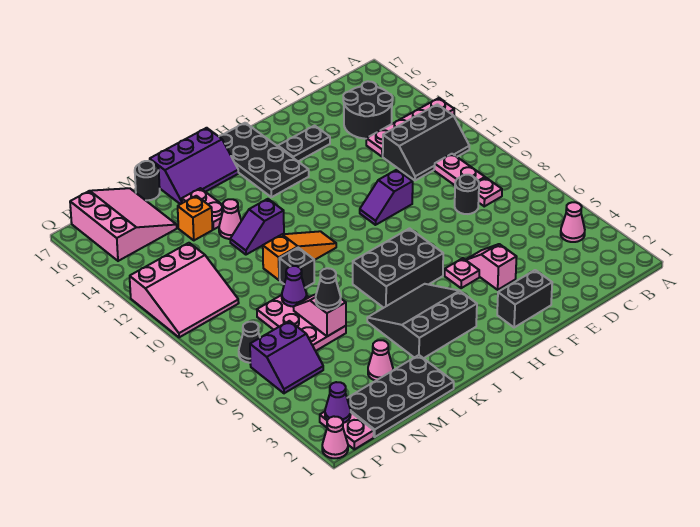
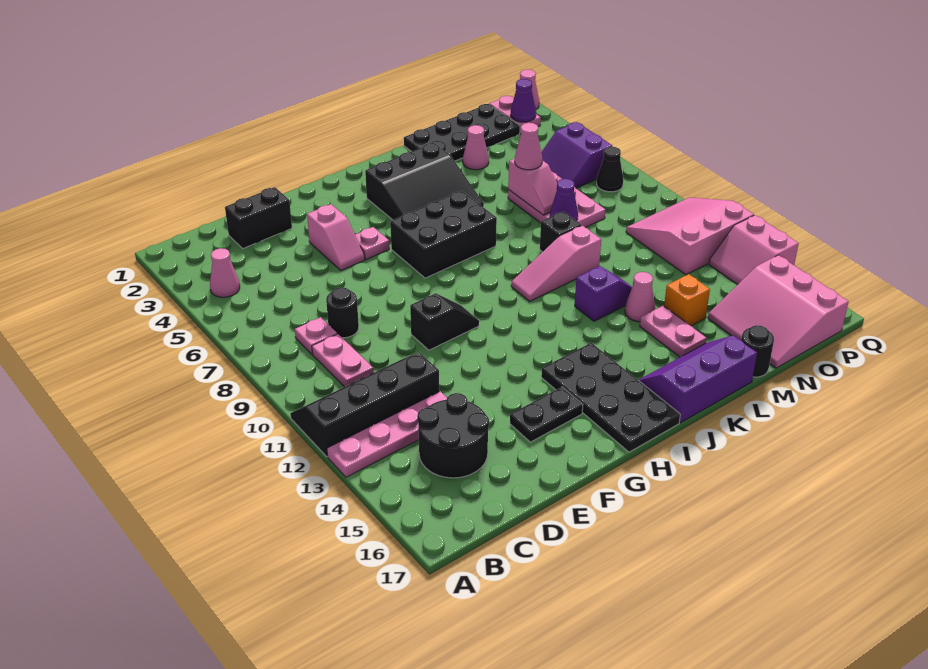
black 2x3 slope [383,104,469,181] -> black 2x4 slope [290,353,439,457]
black 1x2 brick [497,270,552,328] -> black 1x2 brick moved to [225,187,292,248]
purple 1x2 slope [360,170,413,225] -> black 1x2 slope [410,293,479,350]
orange 1x3 slope [263,231,336,280] -> pink 1x3 slope [511,225,601,301]
black 1x1 cone [316,268,341,310] -> pink 1x1 cone [515,123,542,170]
purple 2x2 slope [250,321,323,393] -> purple 2x2 slope turned to [541,122,612,188]
none -> pink 2x2 slope [709,215,799,284]

